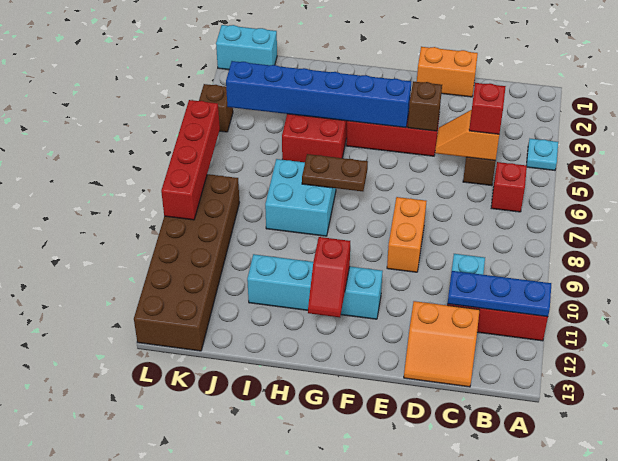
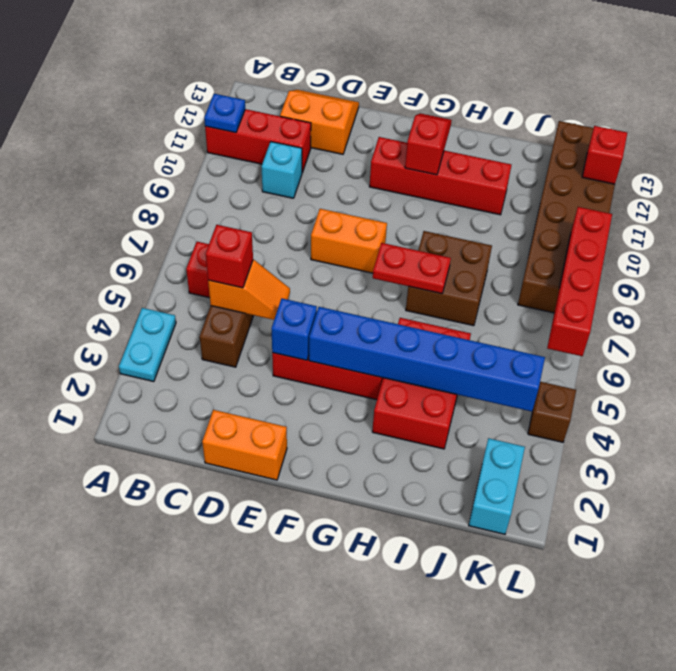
cyan 1x1 plate [527,139,558,170] -> cyan 1x2 plate [119,308,176,382]
blue 1x3 plate [448,271,551,317] -> blue 1x1 plate [204,94,245,133]
brown 1x1 brick [408,81,442,131] -> blue 1x1 brick [271,299,317,360]
orange 1x2 brick [387,197,426,272] -> orange 1x2 brick turned to [311,209,387,273]
cyan 1x4 brick [247,254,383,319] -> red 1x4 brick [369,137,511,215]
brown 1x2 plate [302,154,368,191] -> red 1x2 plate [373,243,451,294]
cyan 2x2 brick [265,159,336,236] -> brown 2x2 brick [406,231,492,326]
cyan 1x2 brick [216,25,277,70] -> cyan 1x2 brick turned to [469,438,525,534]
none -> red 1x1 brick [582,126,627,184]

